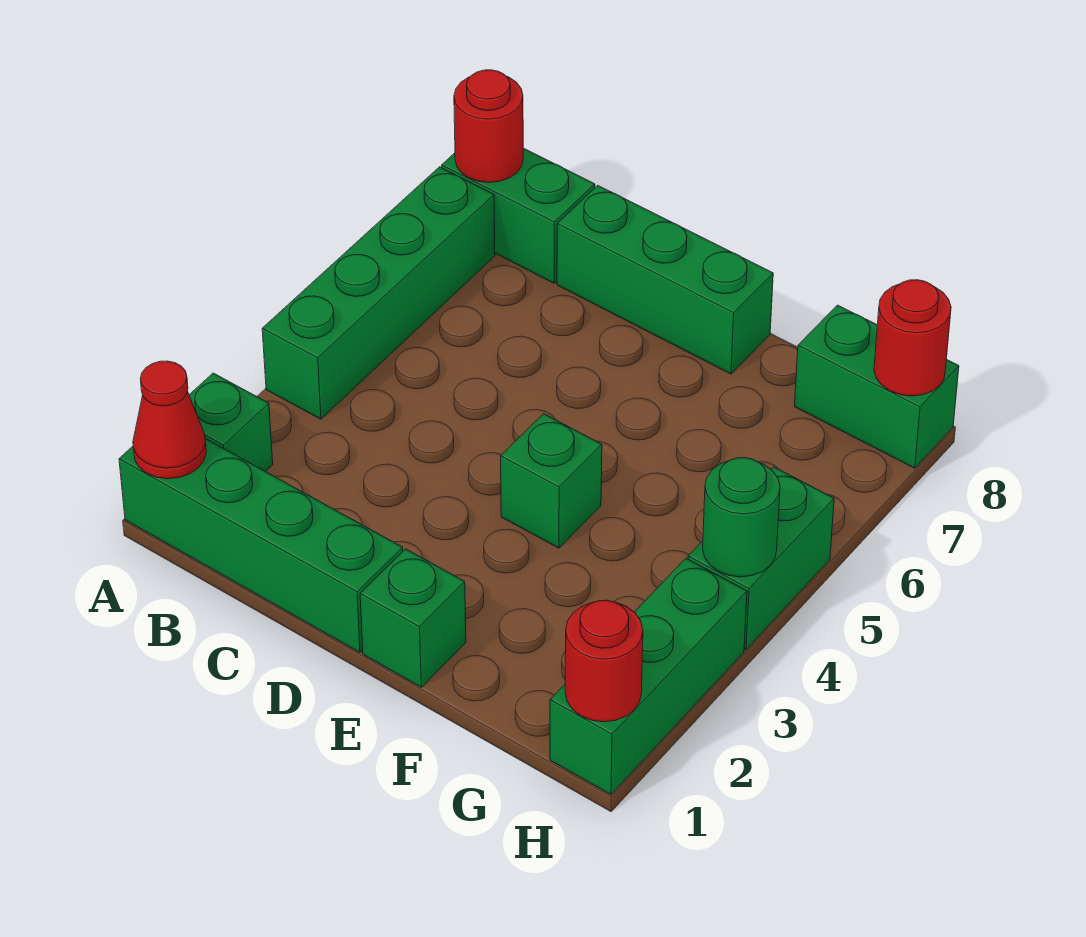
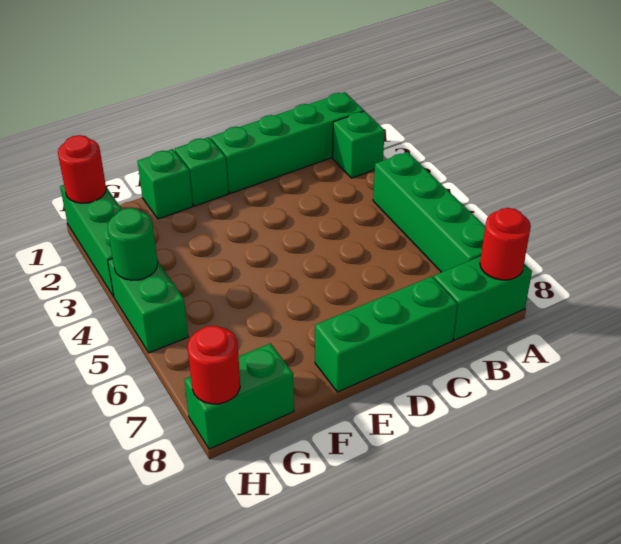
red 1x1 cone [133,361,206,479] -> none
green 1x1 brick [501,414,602,548] -> green 1x1 brick moved to [137,149,193,219]

